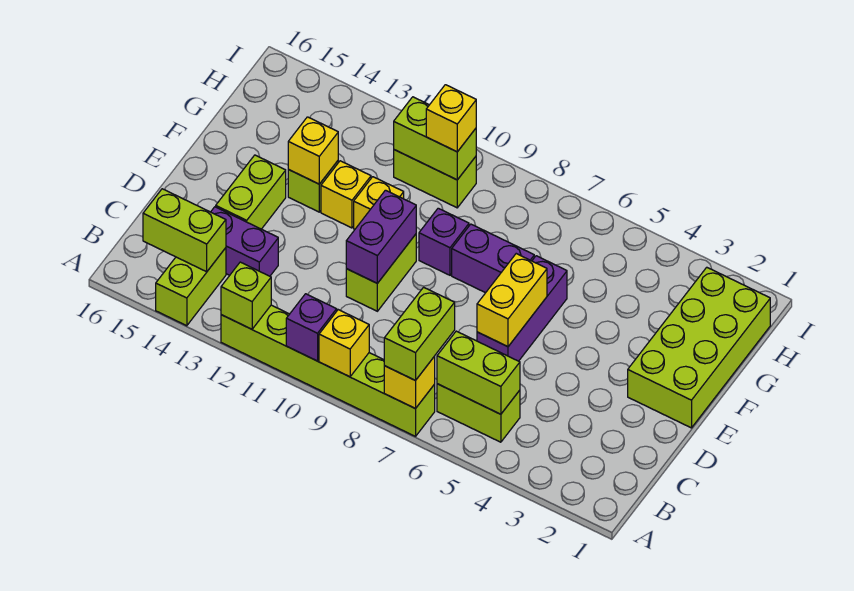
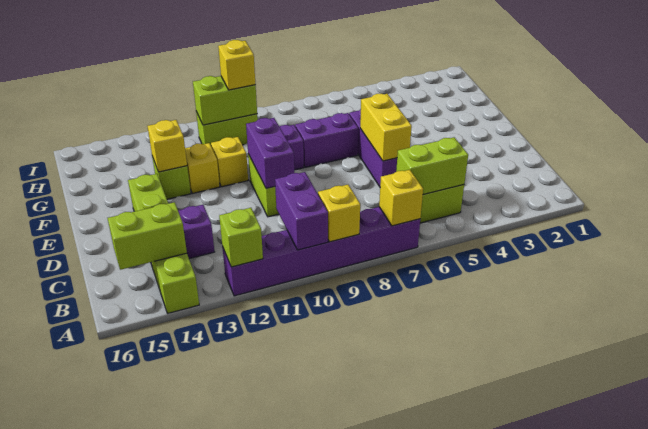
lime 1x6 brick [221,305,435,436] -> purple 1x6 brick [222,207,420,296]
lime 1x2 brick [384,287,455,381] -> none
purple 1x1 brick [286,294,337,361] -> purple 1x2 brick [275,172,328,250]
lime 2x4 brick [628,267,770,428] -> none

